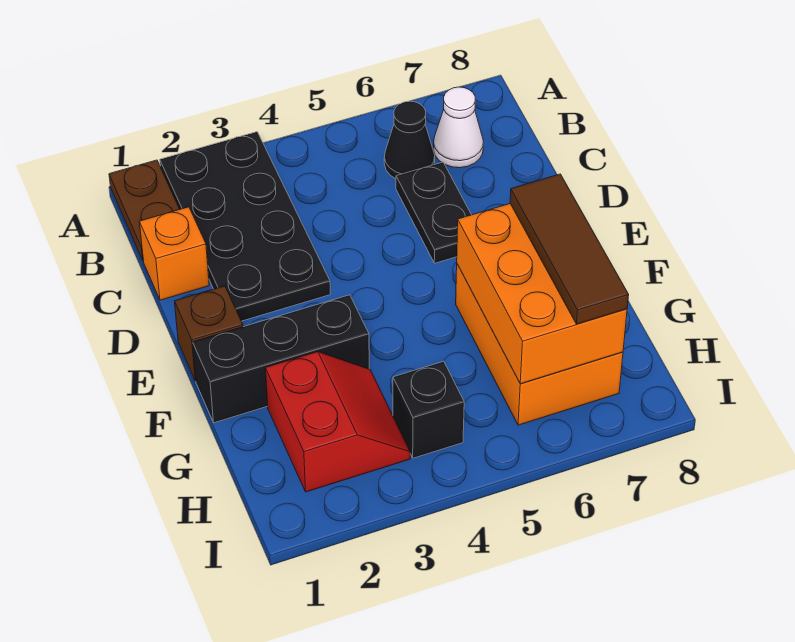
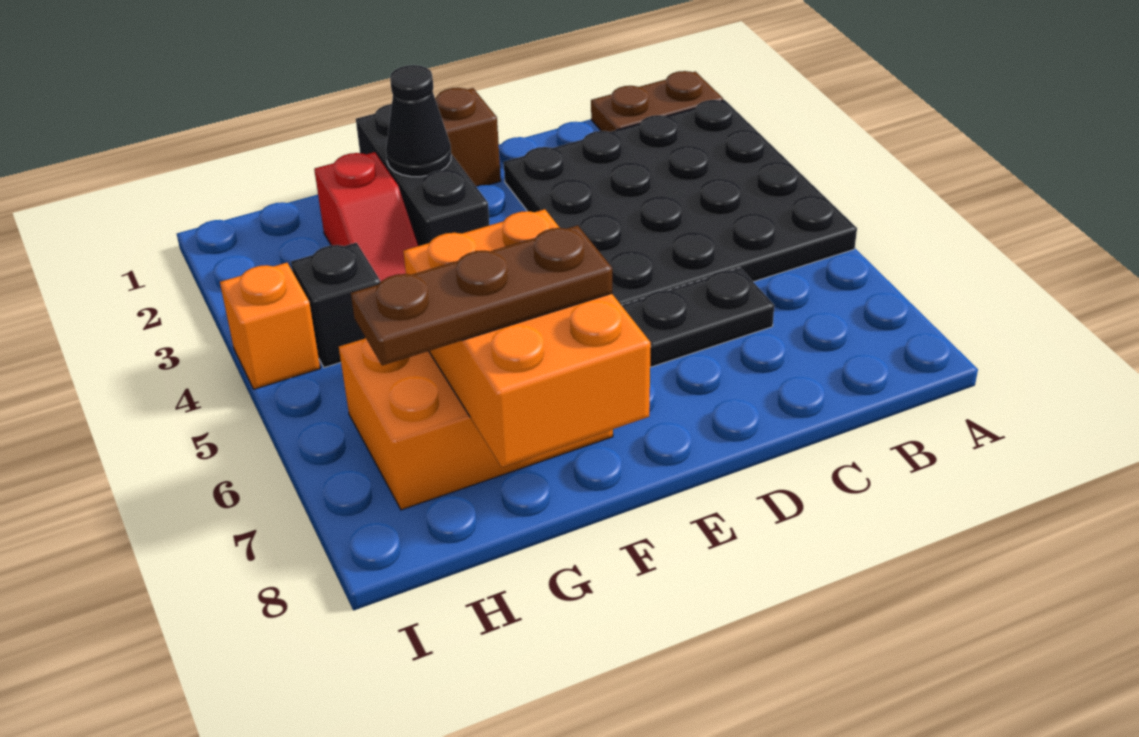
black 2x4 plate [160,132,330,321] -> black 4x4 plate [504,100,857,305]
black 1x1 cone [384,101,435,179] -> black 1x1 cone moved to [386,65,451,177]
white 1x1 cone [433,87,483,168] -> none
orange 1x1 brick [139,207,209,300] -> orange 1x1 brick moved to [220,263,320,389]
orange 2x3 brick [457,204,627,384] -> orange 2x3 brick turned to [403,209,651,467]
brown 1x3 tile [510,174,629,324] -> brown 1x3 plate [351,225,612,365]
red 2x2 slope [265,352,410,492] -> red 1x2 slope [314,152,418,282]

